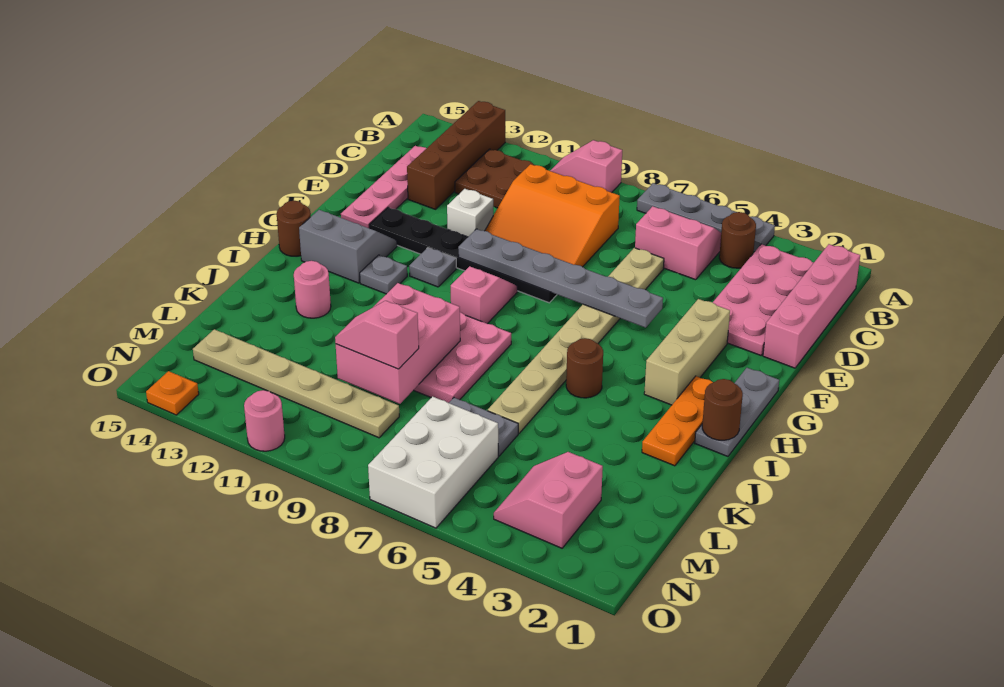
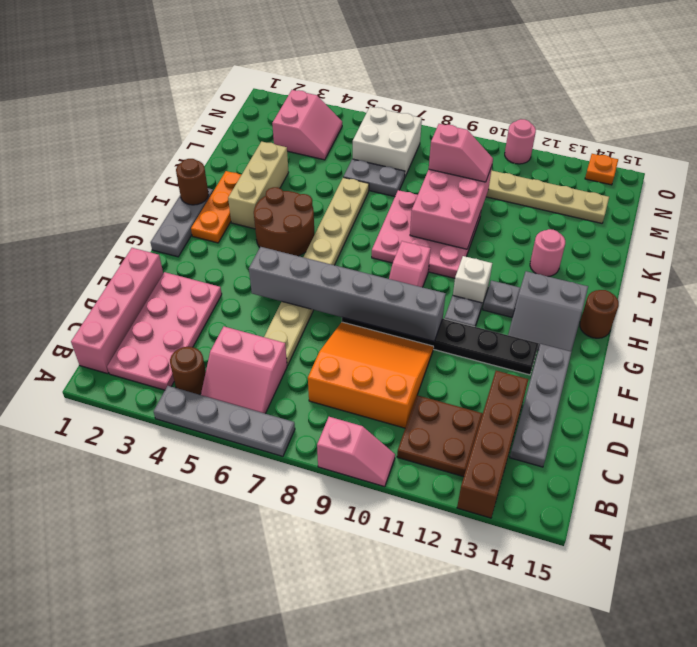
pink 1x4 plate [341,146,427,229] -> grey 1x4 plate [510,344,571,467]
white 1x1 brick [447,189,493,237] -> white 1x1 brick moved to [453,256,492,308]
tan 1x3 brick [644,299,730,405] -> tan 1x3 brick moved to [228,142,289,229]
grey 1x6 plate [458,229,663,328] -> grey 1x6 brick [249,247,446,341]
brown 1x1 round brick [566,338,603,398] -> brown 2x2 round brick [254,187,315,256]
white 2x3 brick [368,396,498,528] -> white 2x2 brick [353,107,422,177]

